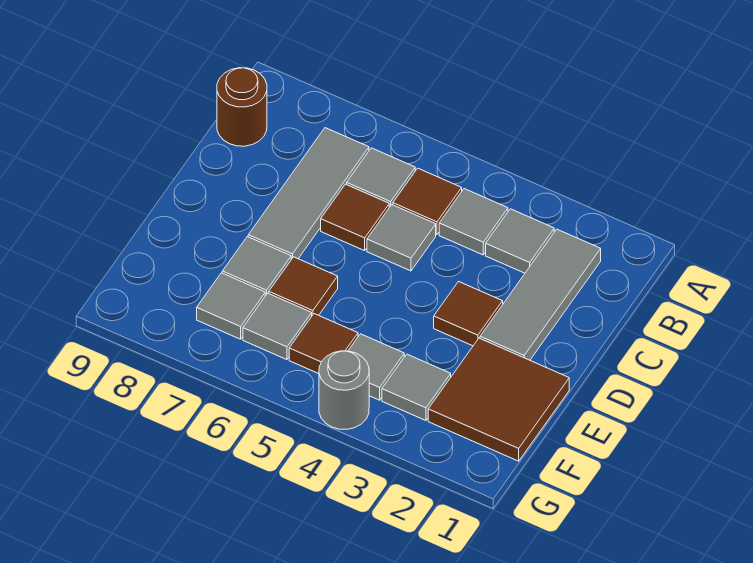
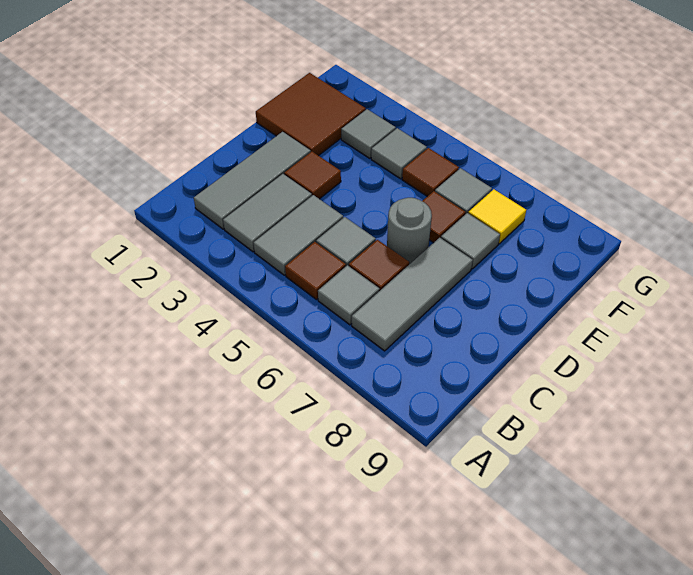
grey 1x1 tile [486,209,554,273] -> grey 1x2 tile [223,174,312,252]
grey 1x1 tile [439,189,508,255] -> grey 1x2 tile [254,195,343,275]
brown 1x1 round brick [217,68,267,146] -> none
grey 1x1 tile [197,273,265,339] -> yellow 1x1 tile [468,189,526,244]
grey 1x1 round brick [319,351,369,429] -> grey 1x1 round brick moved to [387,198,432,264]

